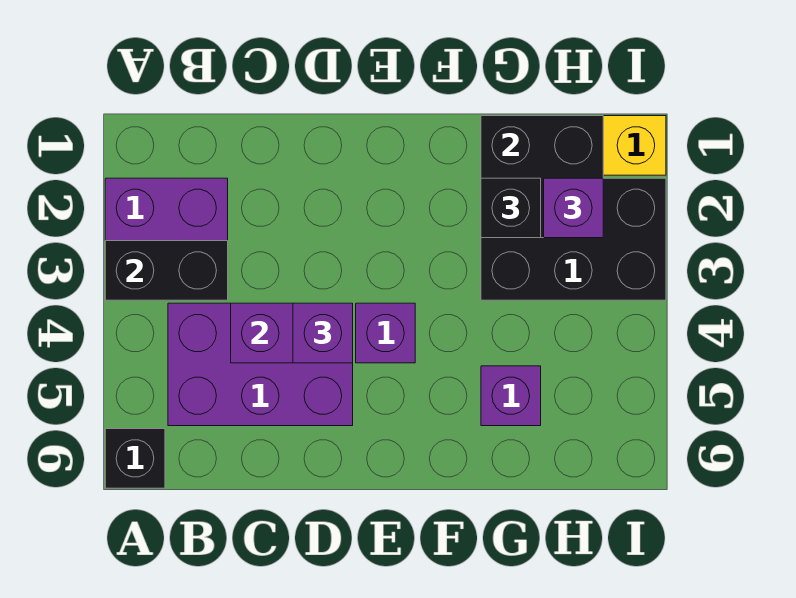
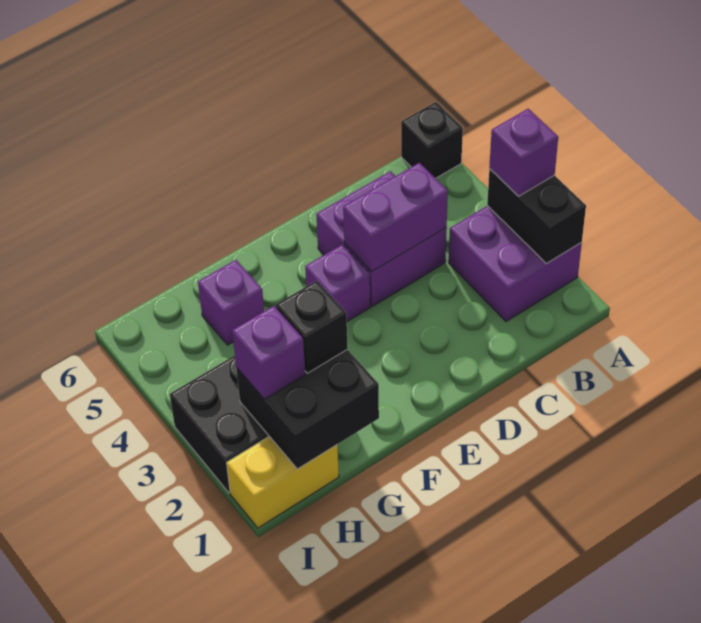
black 1x2 brick [105,241,228,300] -> black 1x2 brick turned to [487,169,586,264]
purple 2x3 brick [168,303,353,426] -> purple 2x2 brick [316,171,447,306]
purple 1x1 brick [293,303,353,363] -> purple 1x1 brick moved to [489,109,558,196]

